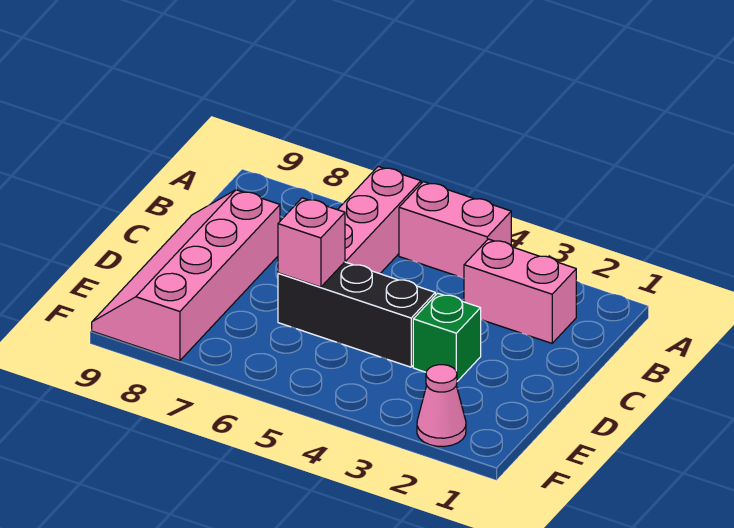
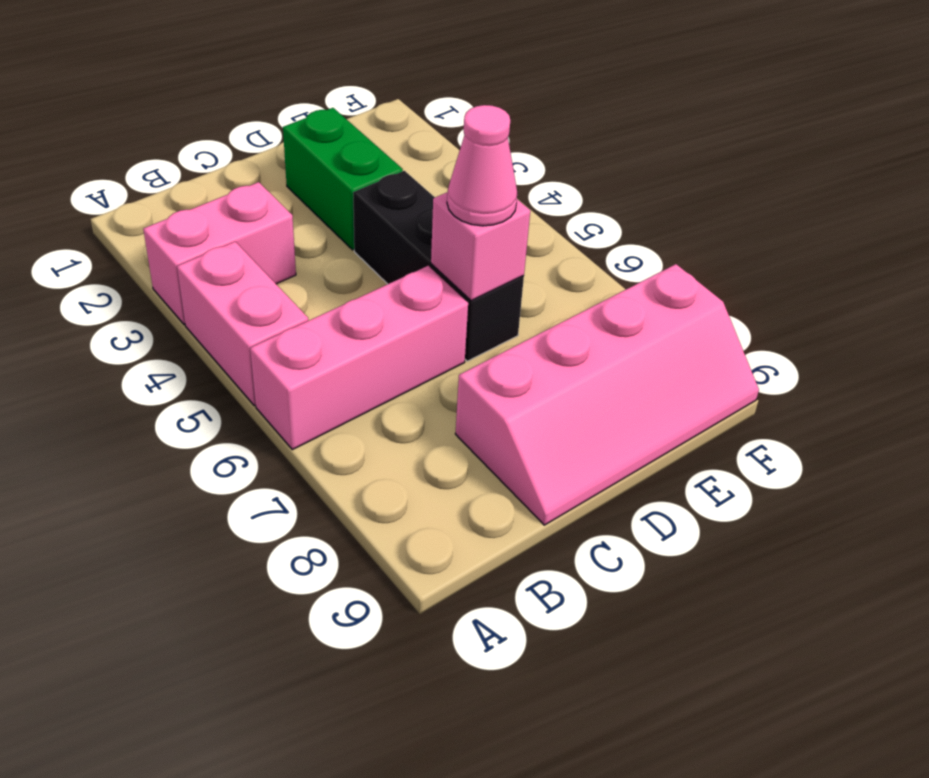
pink 1x2 brick [464,239,576,343] -> pink 1x2 brick turned to [143,182,296,324]
green 1x1 brick [413,293,481,381] -> green 1x2 brick [283,108,403,250]
pink 1x1 cone [417,365,466,446] -> pink 1x1 cone moved to [447,105,517,226]

